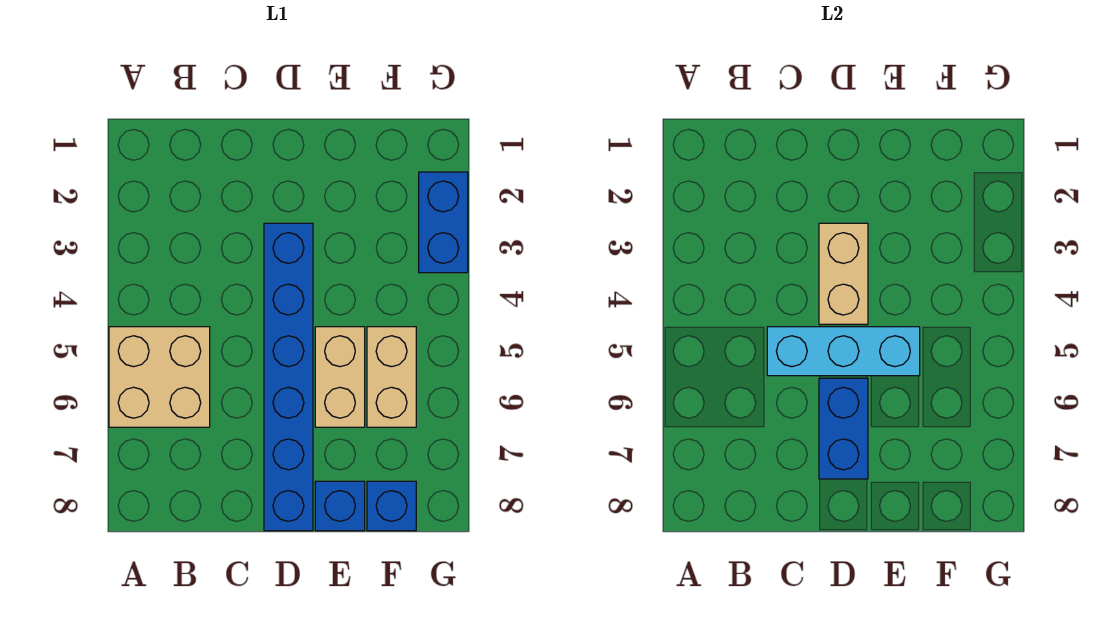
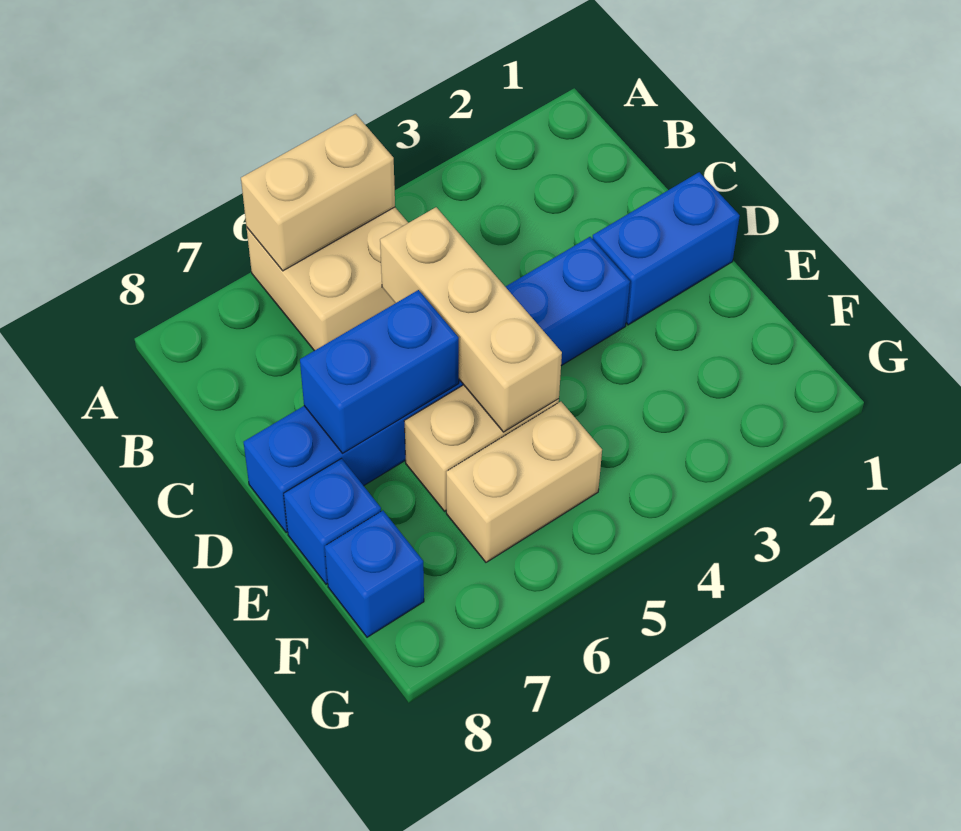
cyan 1x3 brick [767,327,920,376] -> tan 1x3 brick [380,207,562,432]
tan 1x2 brick [819,223,868,324] -> tan 1x2 brick moved to [241,114,395,271]
blue 1x2 brick [419,172,468,273] -> blue 1x2 brick moved to [592,172,740,325]

